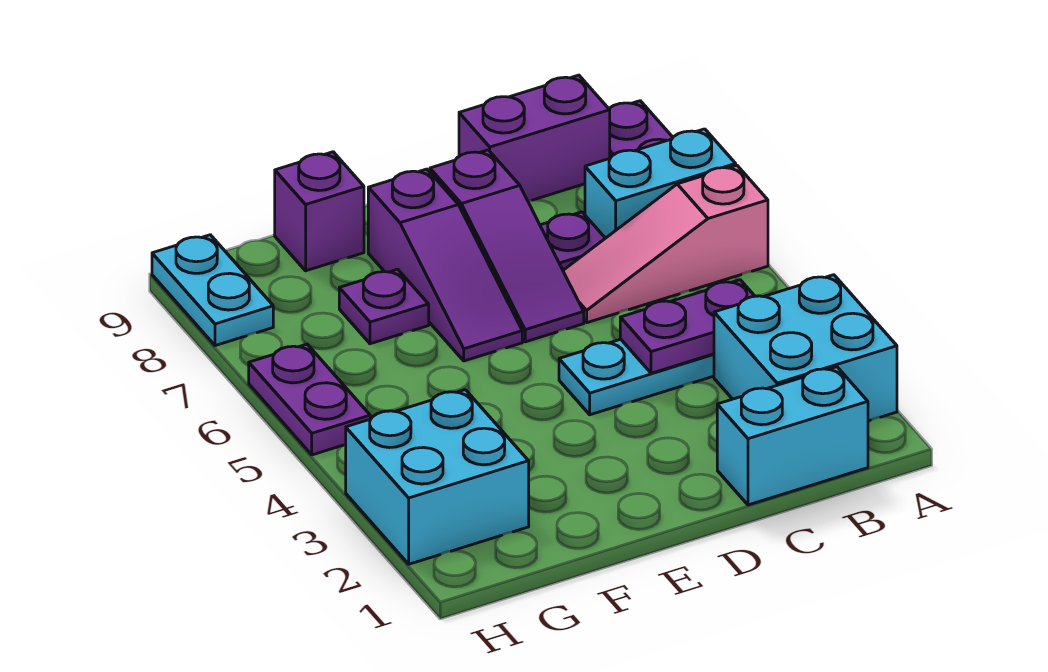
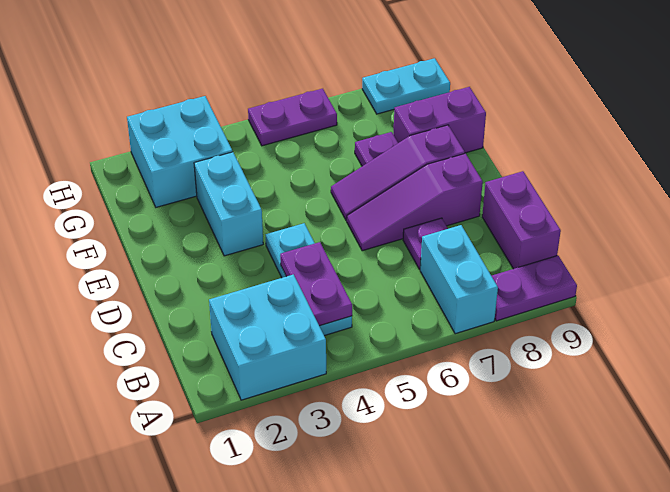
pink 1x3 slope [563,165,768,323] -> none
cyan 1x2 brick [717,367,868,505] -> cyan 1x2 brick moved to [194,152,263,256]
purple 1x1 brick [275,152,364,271] -> purple 1x2 brick [393,87,486,153]

